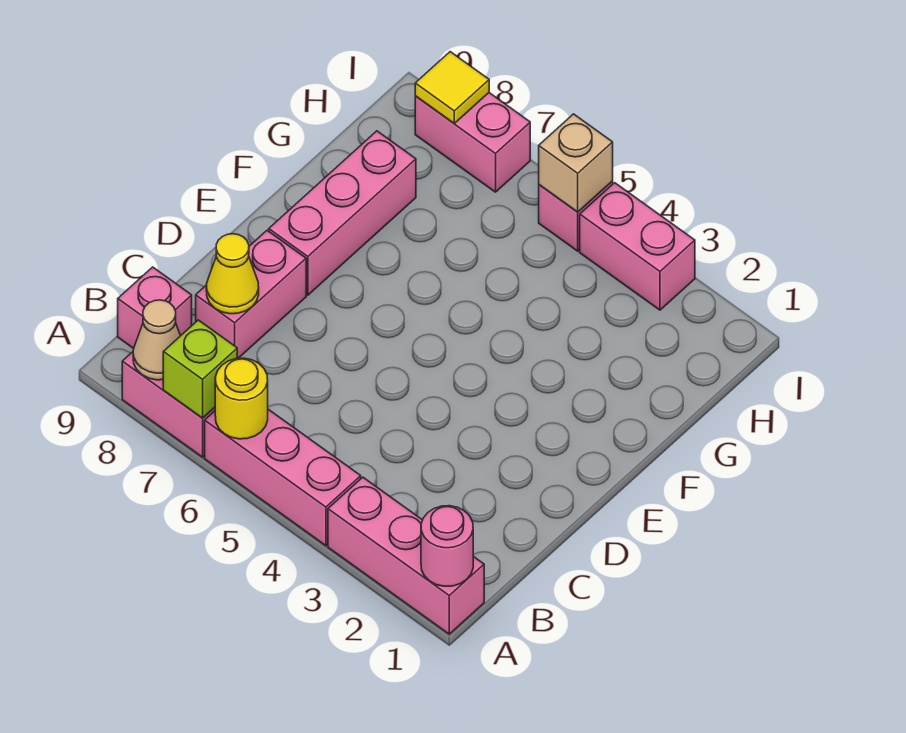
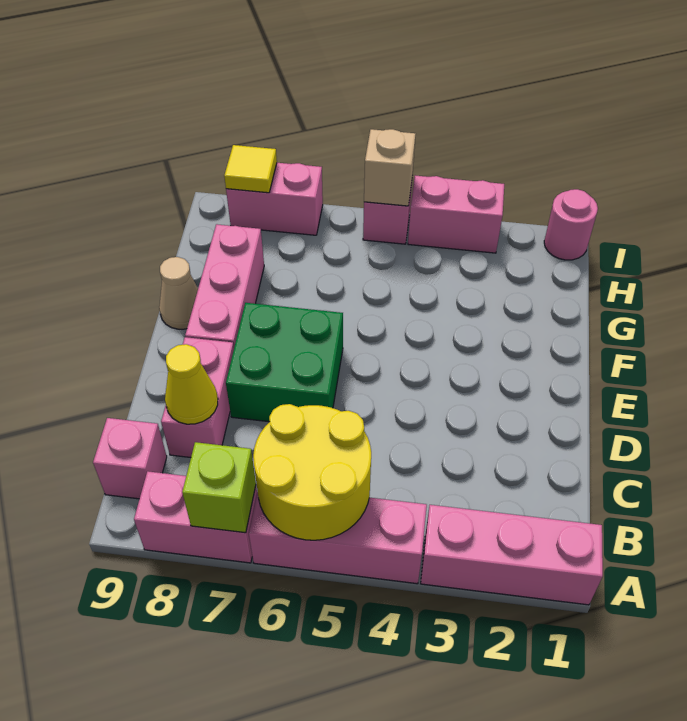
pink 1x1 round brick [421,506,473,586] -> pink 1x1 round brick moved to [544,189,598,260]
yellow 1x1 round brick [215,358,268,439] -> yellow 2x2 round brick [253,404,371,540]
tan 1x1 cone [133,300,180,380] -> tan 1x1 cone moved to [159,257,198,329]
none -> green 2x2 brick [226,303,343,422]

